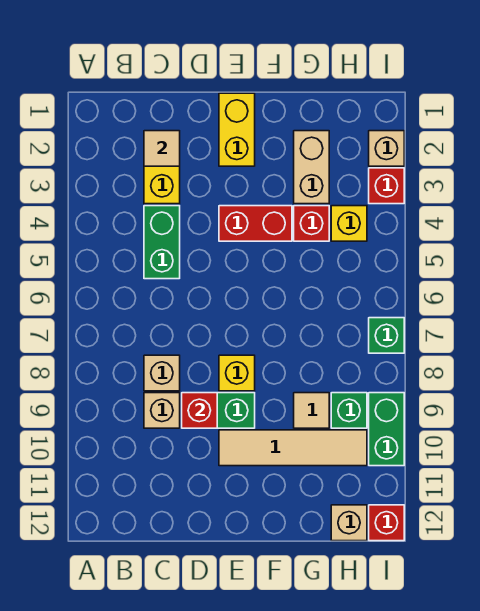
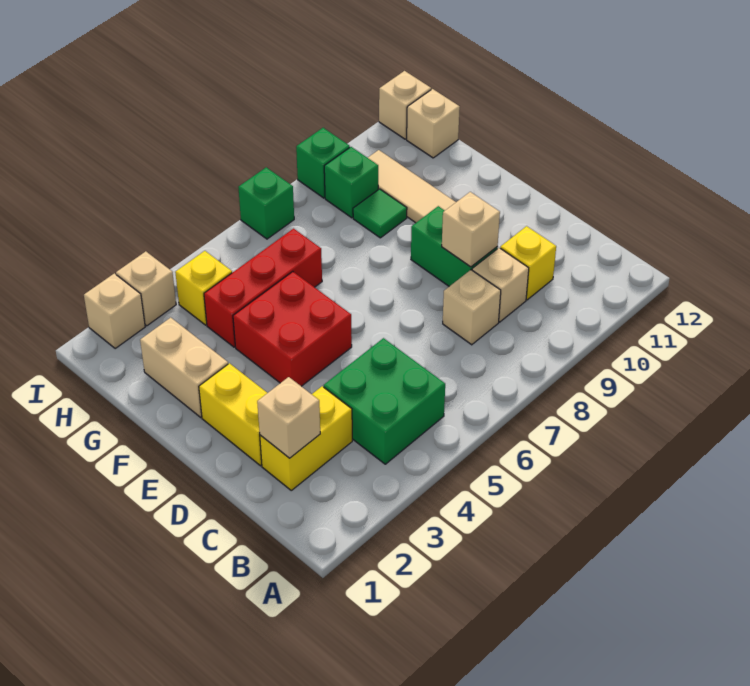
tan 1x1 tile [144,131,180,166] -> tan 1x1 brick [257,377,320,458]
green 1x2 brick [144,206,180,279] -> green 2x2 brick [324,338,445,464]
red 1x1 brick [182,393,217,428] -> tan 1x1 brick [442,192,500,267]
yellow 1x2 brick [219,93,255,166] -> yellow 1x2 brick turned to [199,363,267,466]
red 1x2 brick [219,206,292,241] -> red 2x2 brick [233,272,352,386]
yellow 1x1 brick [219,355,255,391] -> yellow 1x1 brick moved to [500,226,556,300]
tan 1x2 brick [294,131,329,204] -> tan 1x2 brick turned to [140,318,228,417]
red 1x1 brick [294,206,329,241] -> red 1x3 brick [204,229,322,347]
tan 1x1 tile [294,393,329,428] -> green 1x1 tile [353,189,407,238]
red 1x1 brick [369,168,404,204] -> tan 1x1 brick [116,251,176,326]
green 1x2 brick [369,393,404,466] -> green 1x1 brick [296,128,350,198]
red 1x1 brick [369,505,404,541] -> tan 1x1 brick [379,71,431,139]

